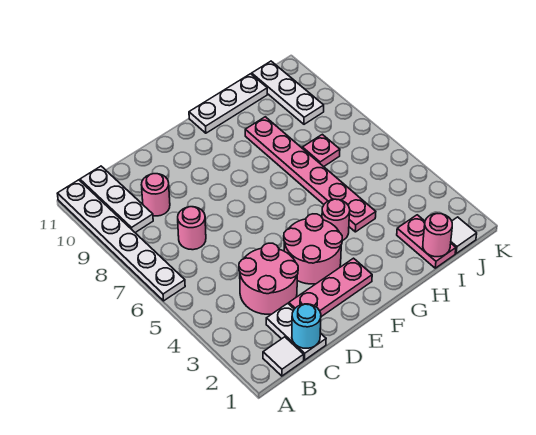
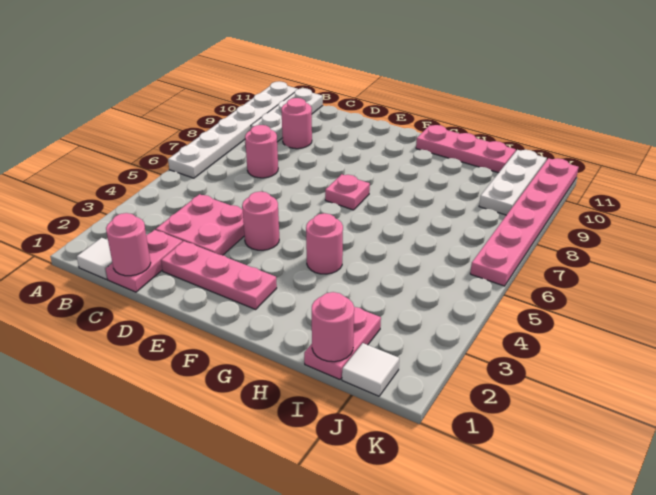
white 1x2 plate [266,303,326,360] -> pink 1x2 plate [106,230,182,292]
cyan 1x1 round brick [292,304,321,348] -> pink 1x1 round brick [106,213,151,276]
pink 2x2 round brick [239,243,298,314] -> pink 2x2 plate [156,194,244,255]
pink 2x2 round brick [284,214,342,284] -> pink 1x1 round brick [242,192,279,250]
white 1x3 plate [189,74,267,133] -> pink 1x3 plate [416,125,516,173]
pink 1x6 plate [245,117,376,232] -> pink 1x6 plate moved to [470,158,578,286]
pink 1x1 plate [302,134,340,167] -> pink 1x1 plate moved to [325,174,370,210]

